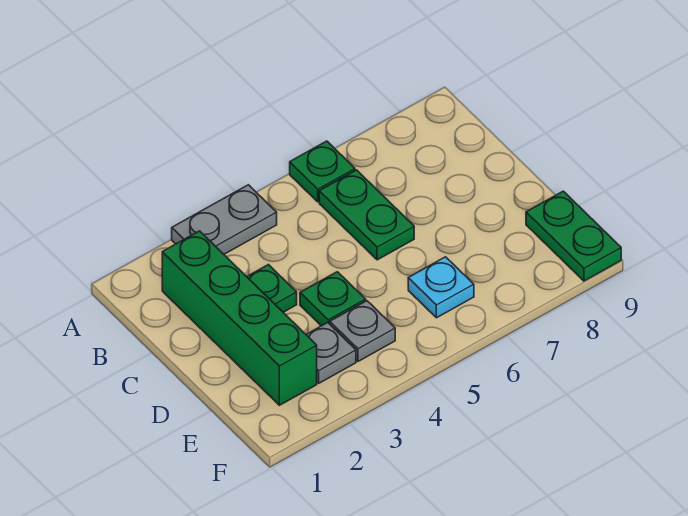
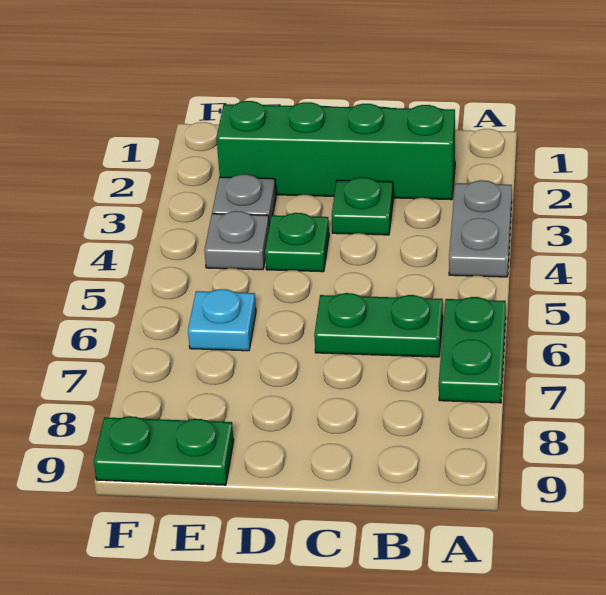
green 1x1 plate [290,141,355,202] -> green 1x2 plate [439,297,506,403]

